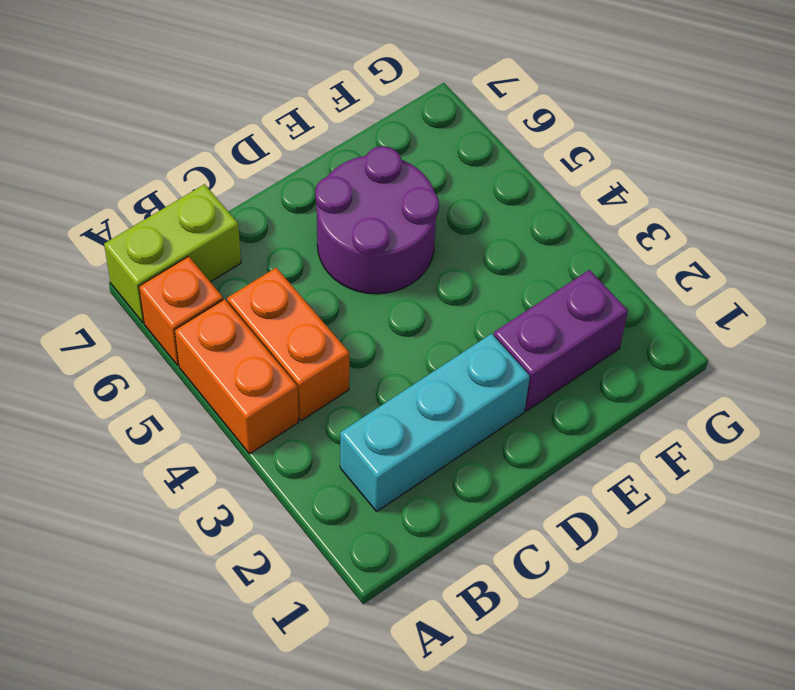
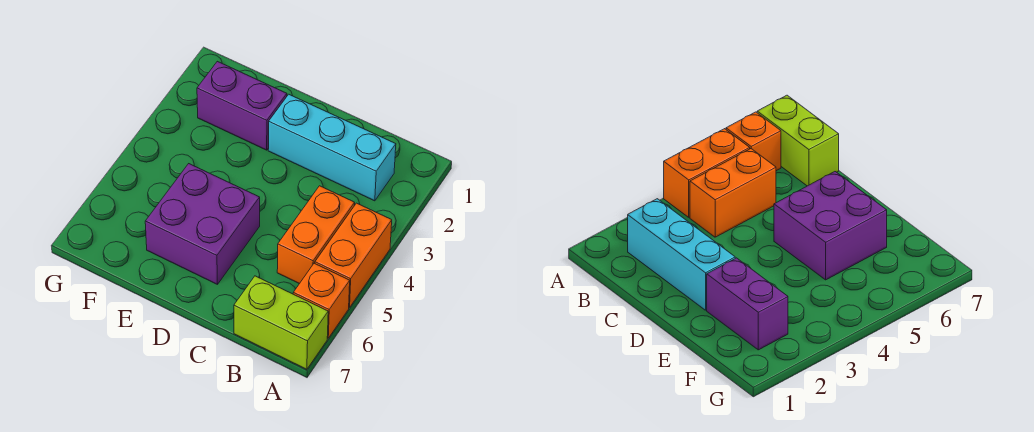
purple 2x2 round brick [315,146,439,294] -> purple 2x2 brick [145,164,260,284]

